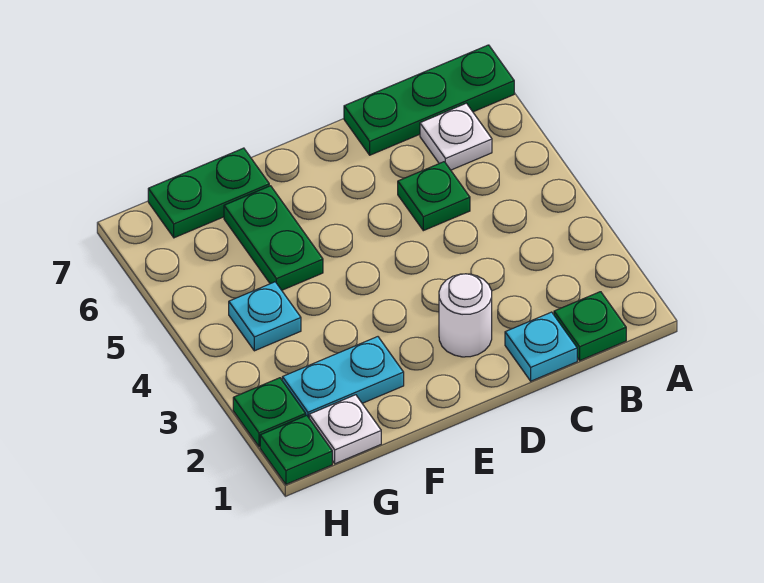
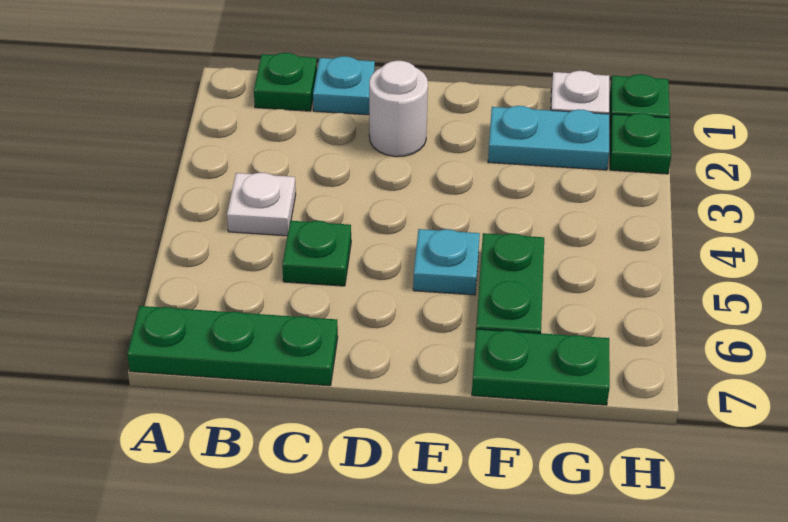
white 1x1 plate [420,103,492,170] -> white 1x1 plate moved to [227,173,296,236]
cyan 1x1 plate [229,282,301,351] -> cyan 1x1 plate moved to [413,229,480,295]

